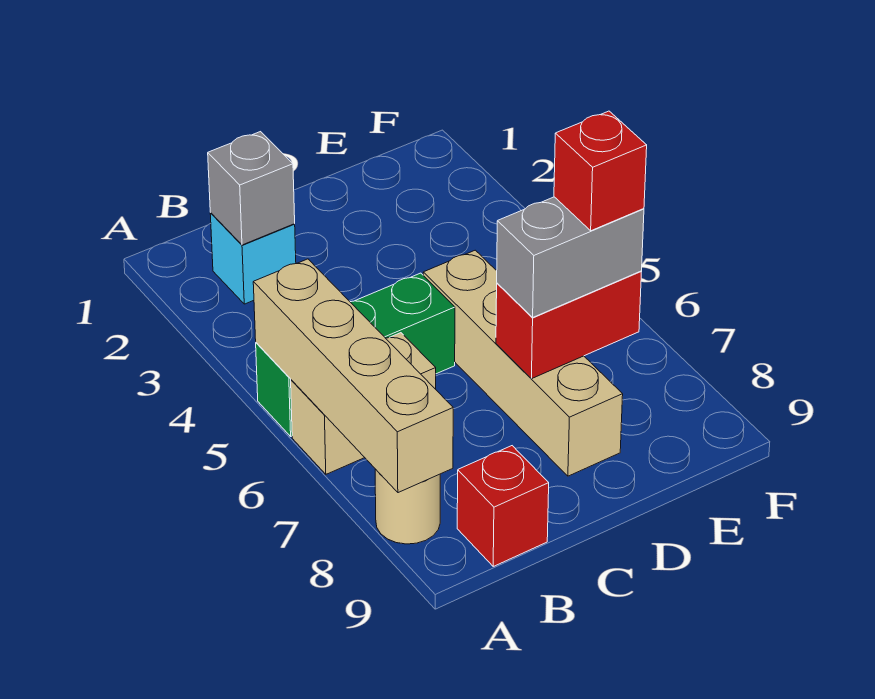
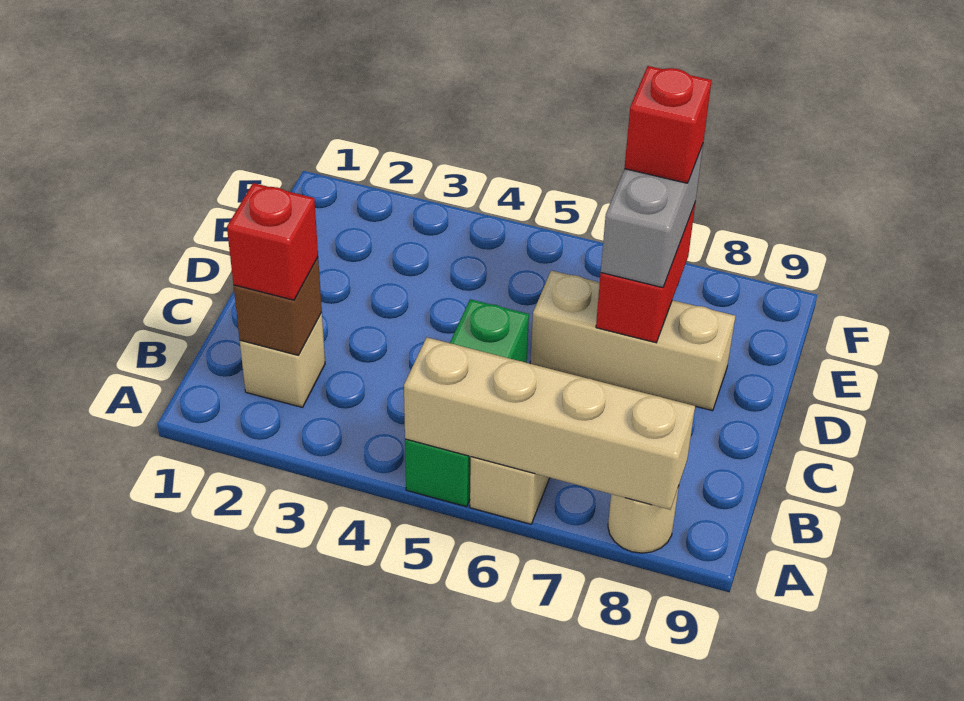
cyan 1x1 brick [210,213,296,304] -> tan 1x1 brick [240,313,325,407]
grey 1x1 brick [208,132,295,245] -> brown 1x1 brick [234,257,322,355]
red 1x1 brick [457,446,549,566] -> red 1x1 brick moved to [227,183,318,300]
tan 1x4 brick [423,250,623,476] -> tan 1x3 brick [530,270,735,411]

